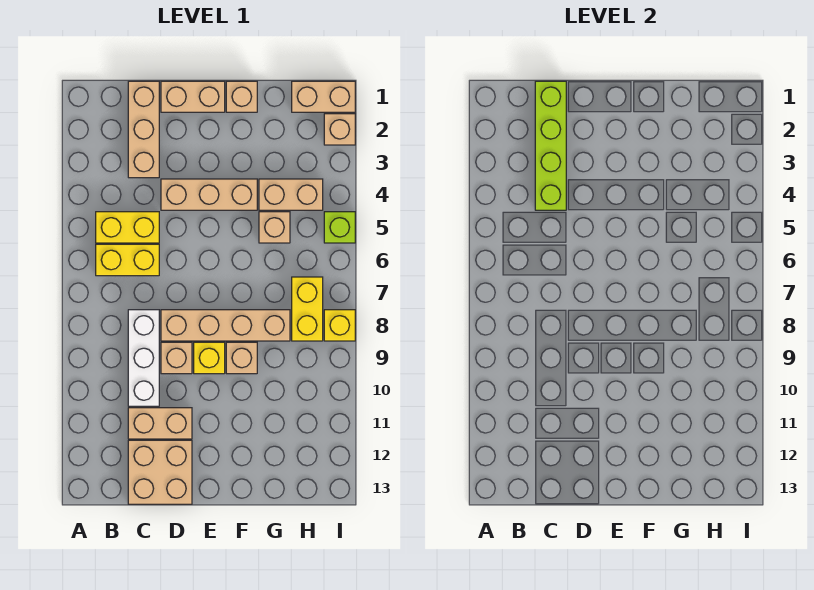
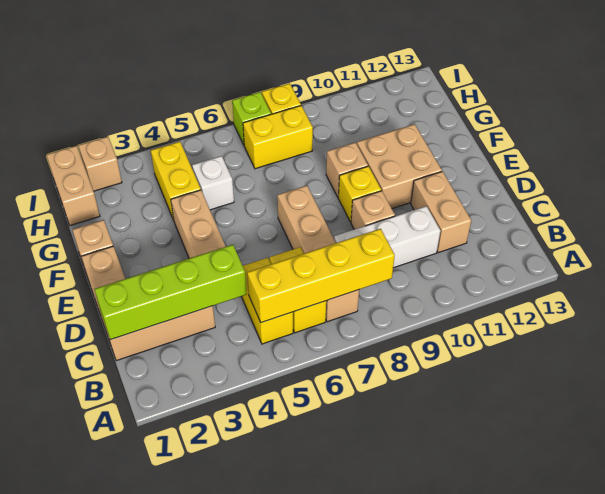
none -> yellow 1x4 brick [247,229,395,323]
tan 2x2 brick [128,440,192,504] -> tan 2x2 brick moved to [357,124,442,209]
tan 1x4 brick [161,310,290,341] -> tan 1x4 brick moved to [277,186,359,322]
tan 1x2 brick [259,179,323,210] -> yellow 1x2 brick [151,142,201,220]
tan 1x1 brick [259,212,290,243] -> white 1x1 brick [192,156,234,210]
lime 1x1 brick [324,212,355,243] -> lime 1x1 brick moved to [232,92,271,145]

